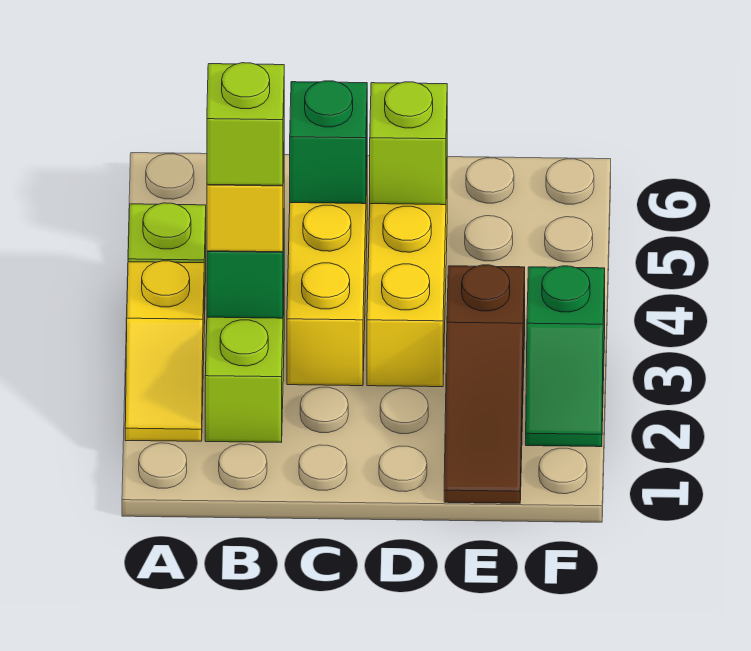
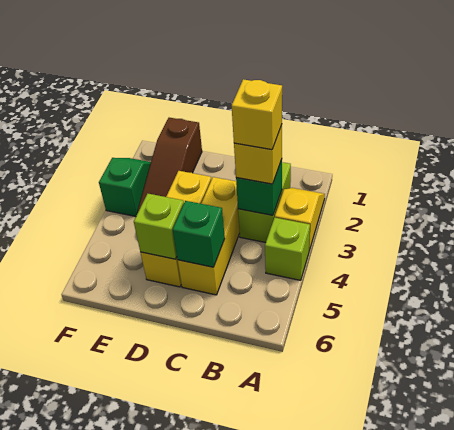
lime 1x1 brick [207,63,284,185] -> yellow 1x1 brick [232,79,282,150]
brown 1x3 slope [444,265,525,503] -> brown 1x3 slope turned to [137,118,202,213]

